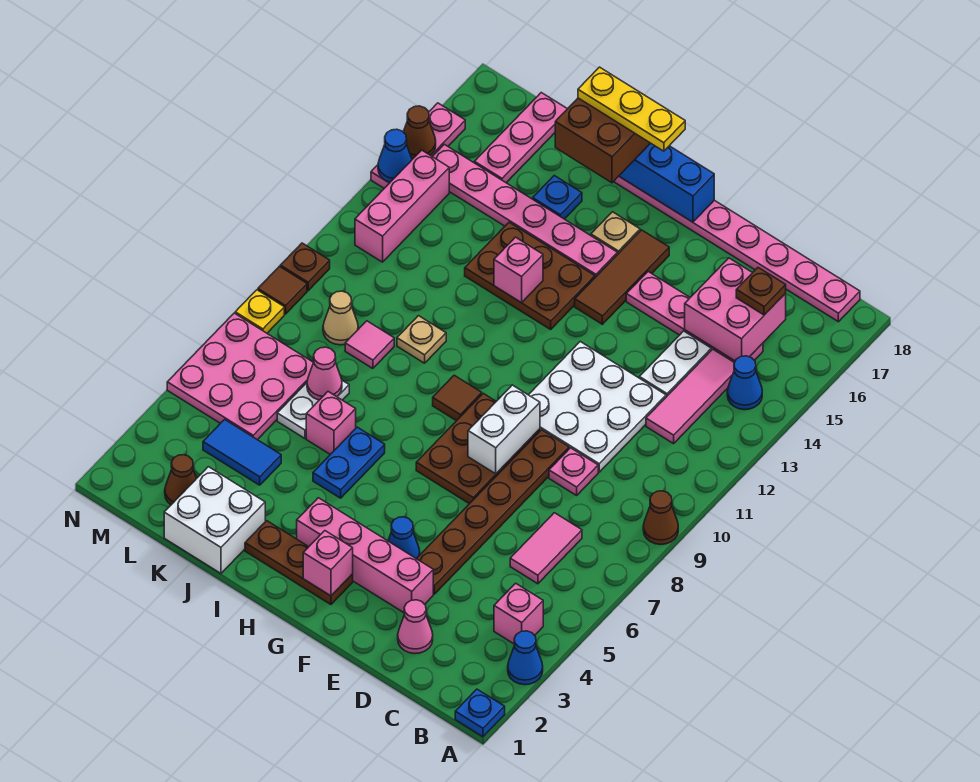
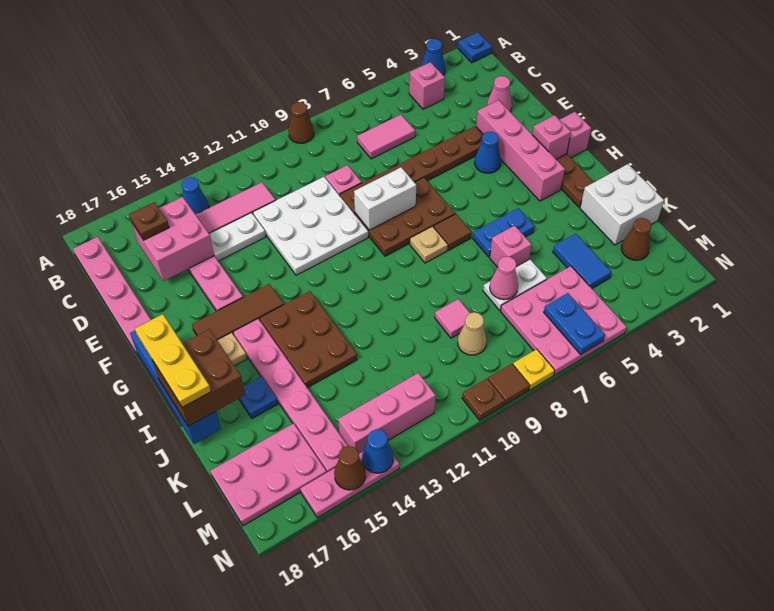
brown 1x1 tile [433,375,482,421] -> brown 1x1 tile moved to [434,214,471,250]
pink 1x1 brick [494,237,543,303] -> pink 1x1 brick moved to [560,112,591,158]
tan 1x1 plate [397,316,446,363] -> tan 1x1 plate moved to [410,226,448,263]
pink 1x3 plate [474,93,567,183] -> pink 2x3 plate [211,423,327,526]
none -> blue 1x2 plate [544,293,605,355]

